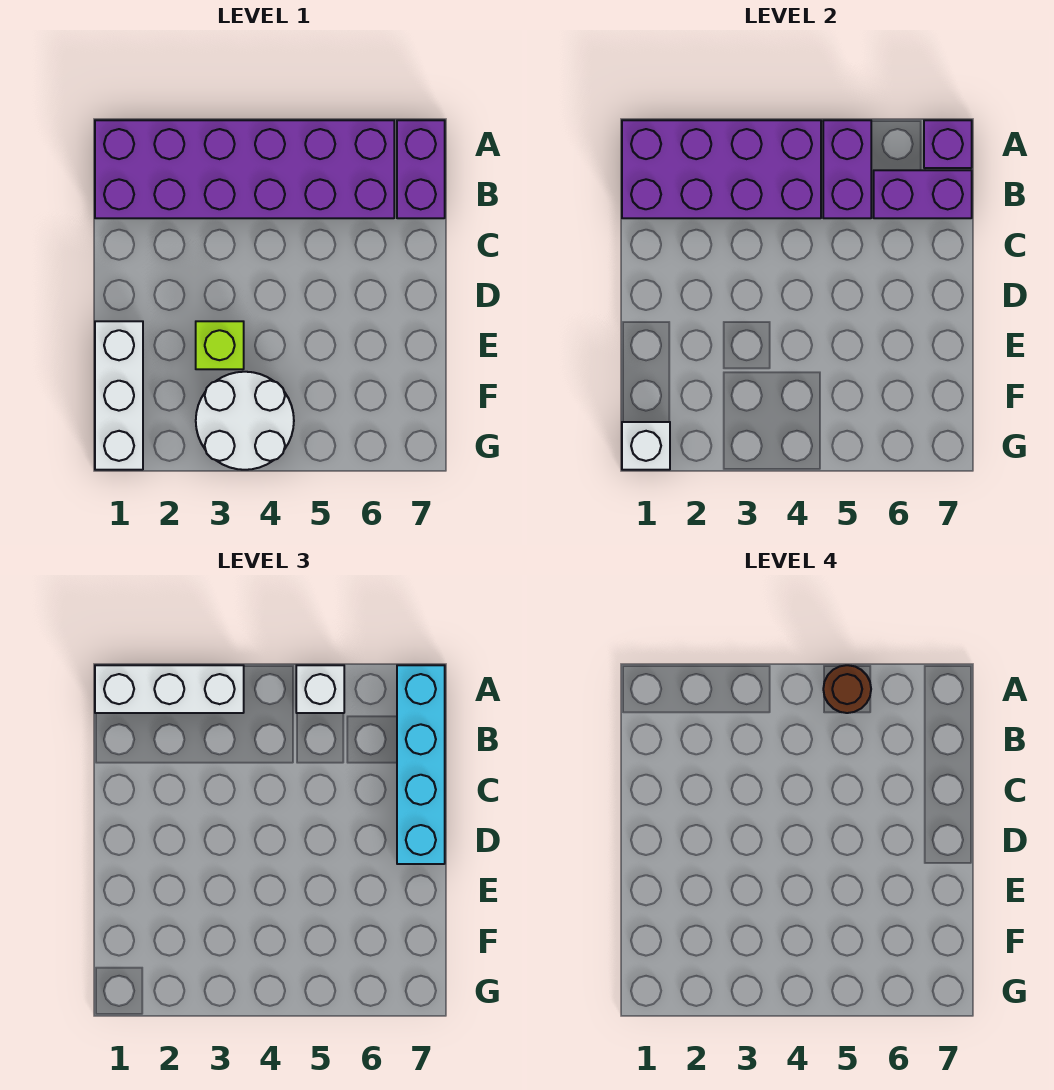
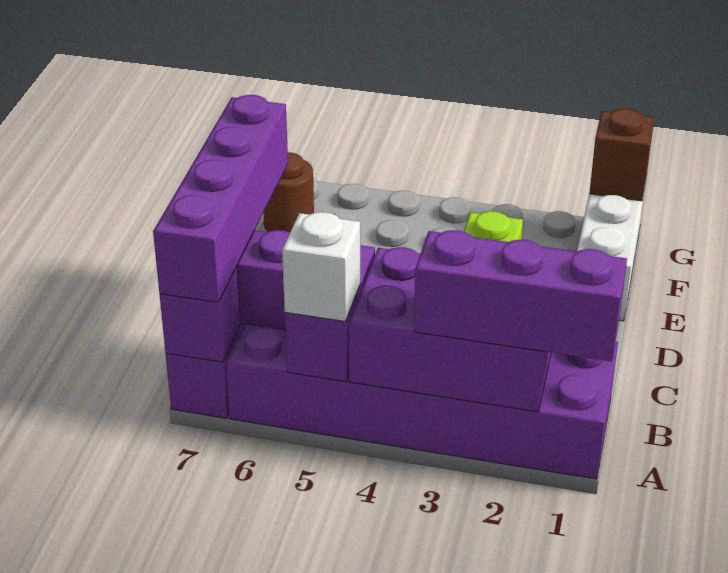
purple 2x4 brick [622,120,821,218] -> purple 2x3 brick [349,247,551,412]
white 1x3 brick [95,665,244,713] -> purple 1x3 brick [414,230,627,362]
brown 1x1 round brick [823,665,871,713] -> brown 1x1 round brick moved to [263,152,314,232]
cyan 1x4 brick [397,665,445,864] -> purple 1x4 brick [153,95,288,302]
white 2x2 round brick [196,372,294,470] -> none
white 1x1 brick [622,422,670,470] -> brown 1x1 brick [589,109,654,201]

